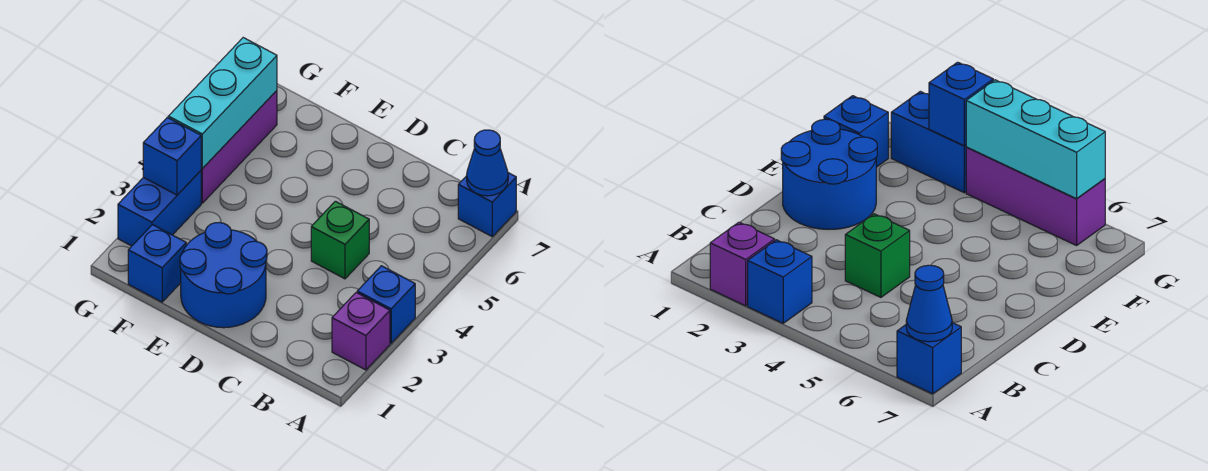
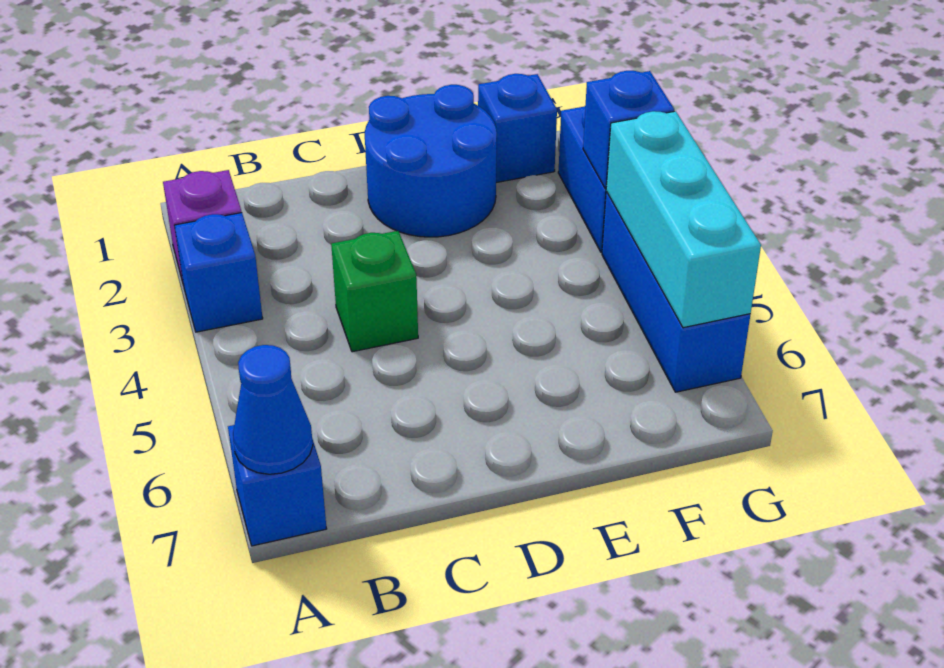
purple 1x3 brick [201,91,277,203] -> blue 1x3 brick [602,192,750,392]

